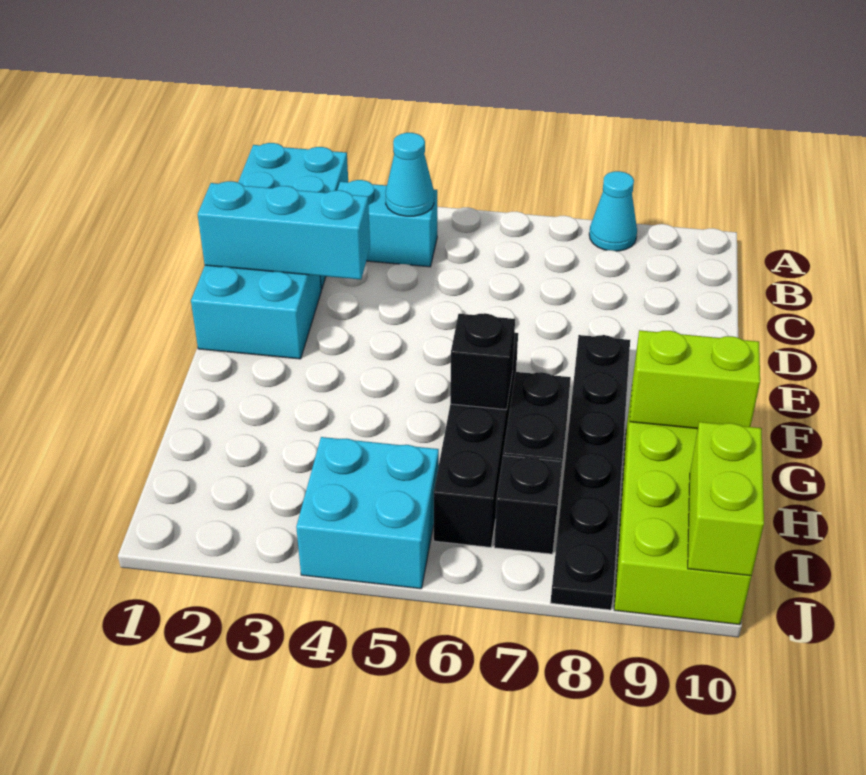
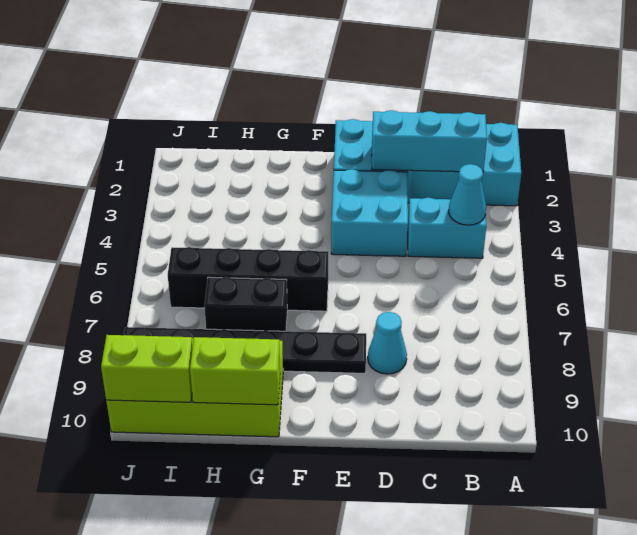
cyan 1x1 cone [589,171,637,251] -> cyan 1x1 cone moved to [368,312,407,374]
cyan 1x2 brick [338,180,437,267] -> cyan 1x2 brick turned to [408,198,486,258]
cyan 1x3 brick [198,181,370,280] -> cyan 1x3 brick turned to [372,110,487,172]
black 1x1 brick [450,313,515,410] -> none
lime 1x2 brick [630,330,760,429] -> lime 1x2 brick turned to [190,337,280,405]
cyan 2x2 brick [296,437,439,589] -> cyan 2x2 brick moved to [331,169,408,256]
black 1x1 brick [494,456,562,554] -> none

